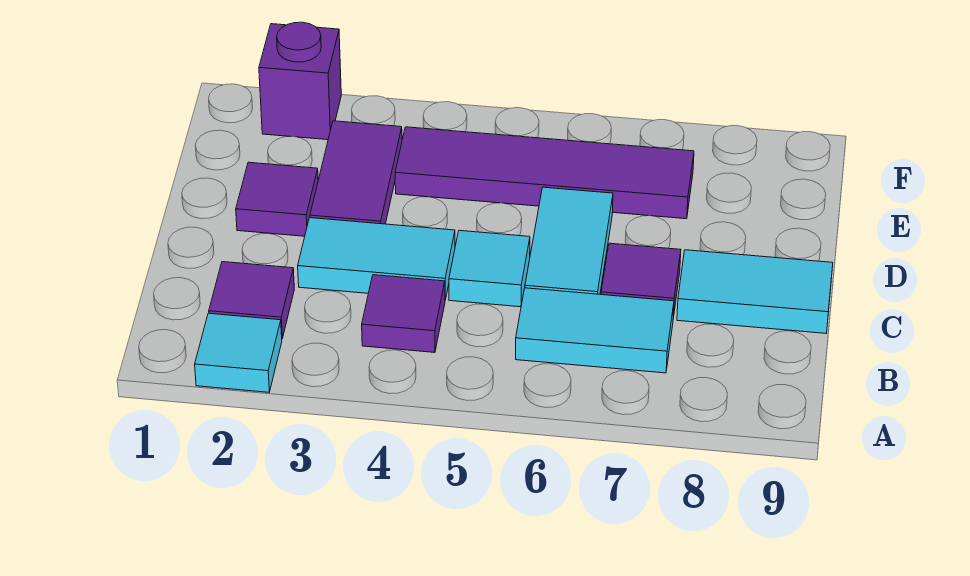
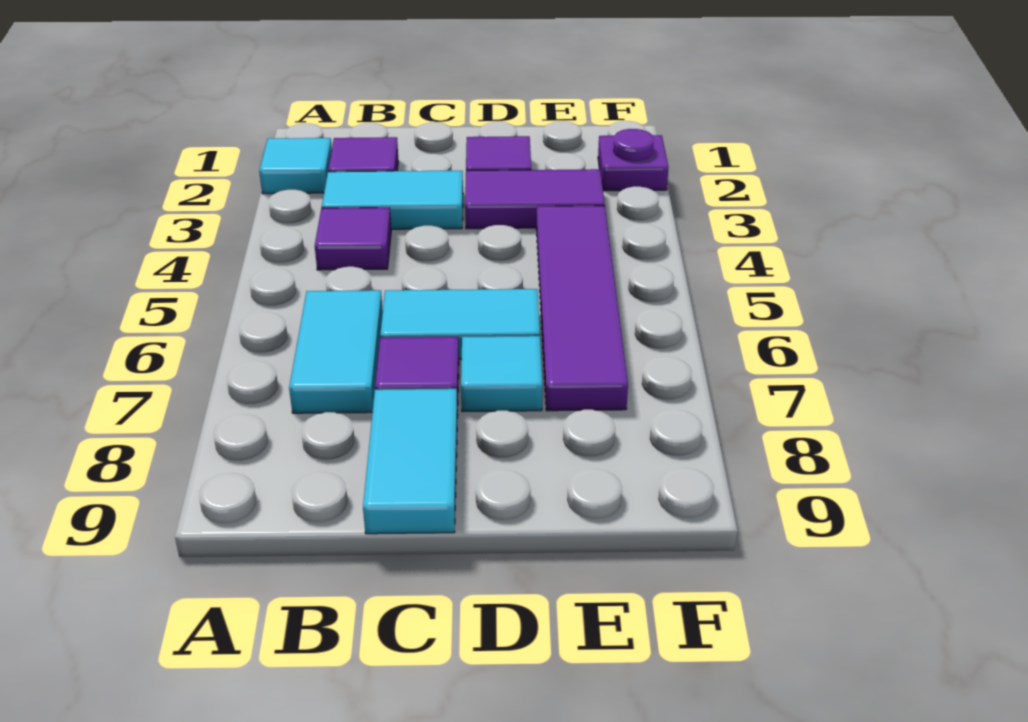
cyan 1x2 tile [298,218,455,300] -> cyan 1x2 tile turned to [322,171,463,229]
cyan 1x1 tile [449,230,530,307] -> cyan 1x1 tile moved to [461,336,543,412]
purple 1x1 brick [259,22,341,140] -> purple 1x1 plate [598,129,669,191]

